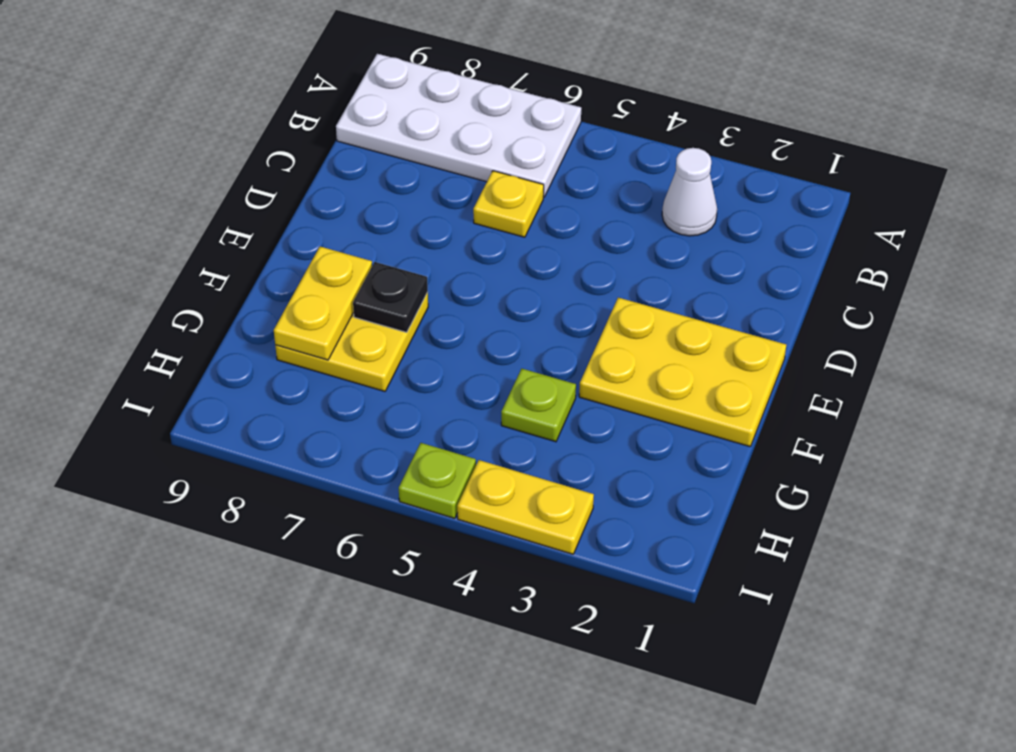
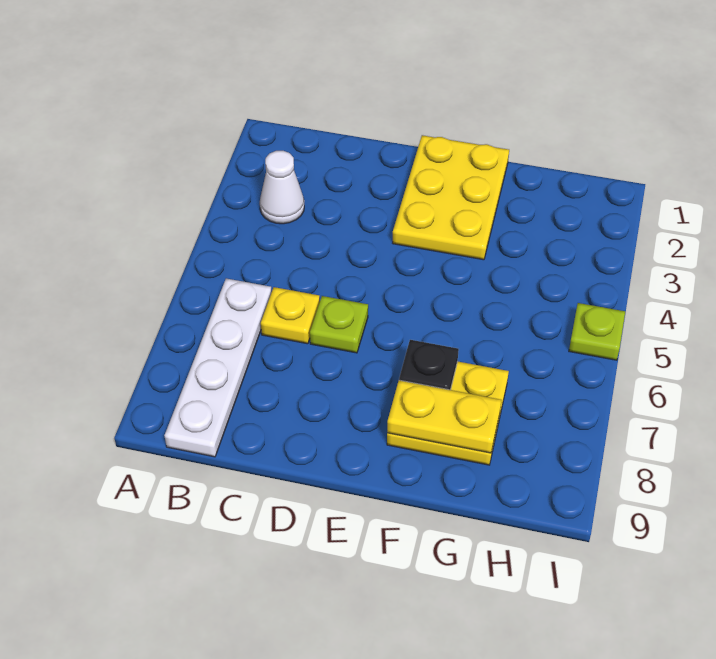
white 2x4 plate [336,54,581,197] -> white 1x4 plate [164,278,272,457]
lime 1x1 plate [501,369,576,442] -> lime 1x1 plate moved to [310,296,368,353]
yellow 1x2 plate [457,460,594,554] -> none

